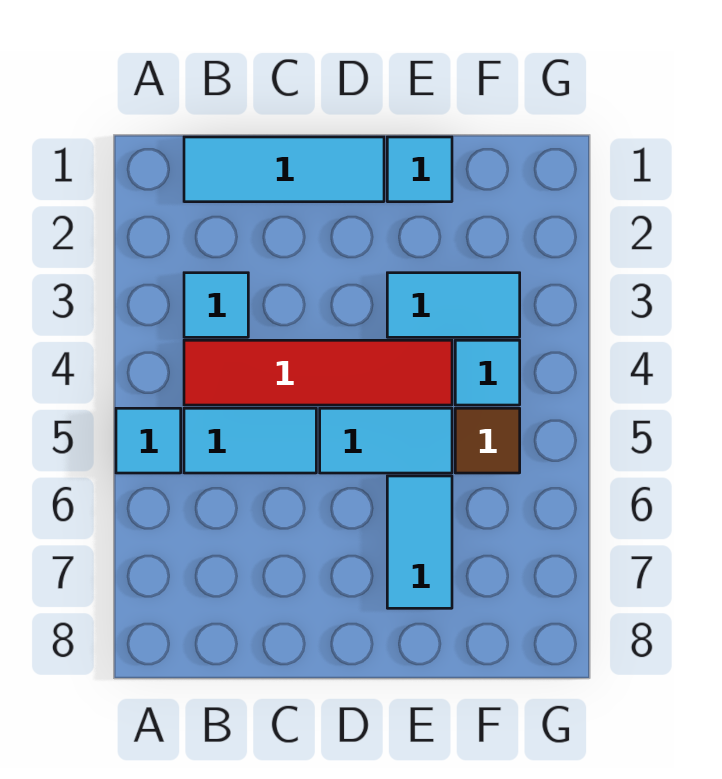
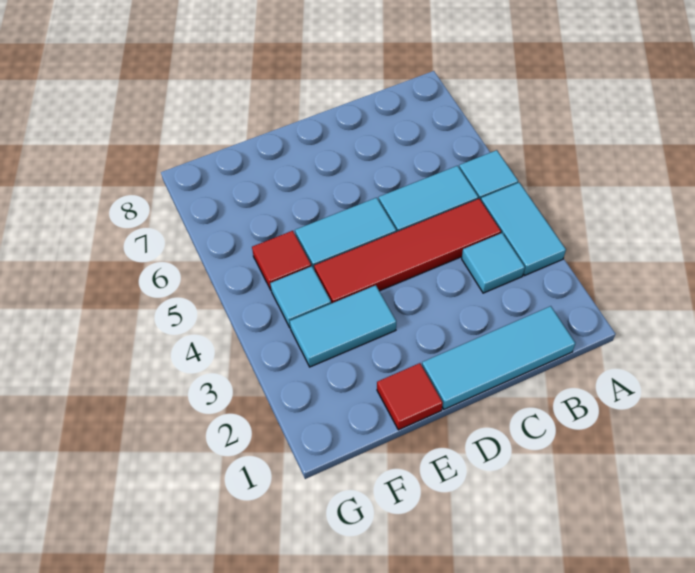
cyan 1x1 tile [387,137,452,202] -> red 1x1 tile [377,363,443,430]
cyan 1x2 tile [387,476,452,608] -> cyan 1x2 tile moved to [481,183,566,275]
brown 1x1 tile [455,408,520,473] -> red 1x1 tile [252,231,311,290]

